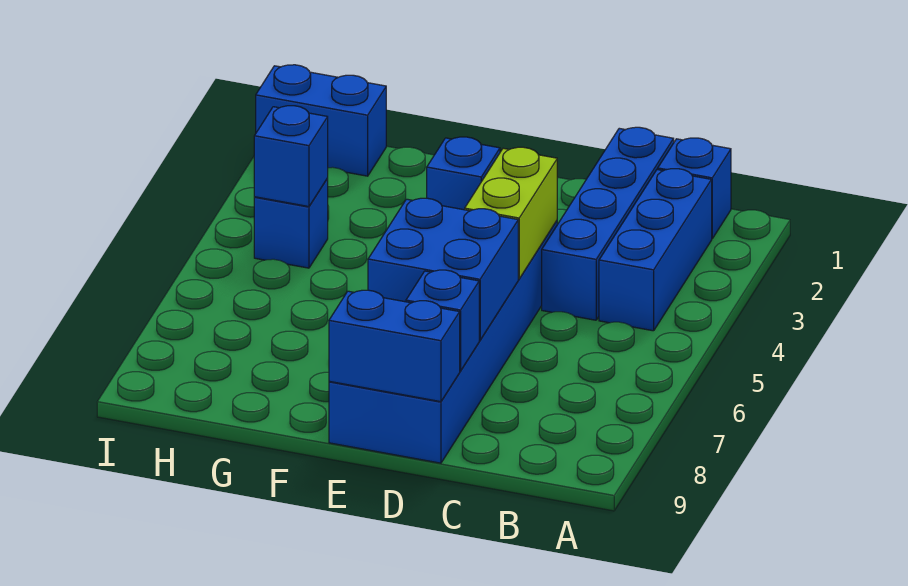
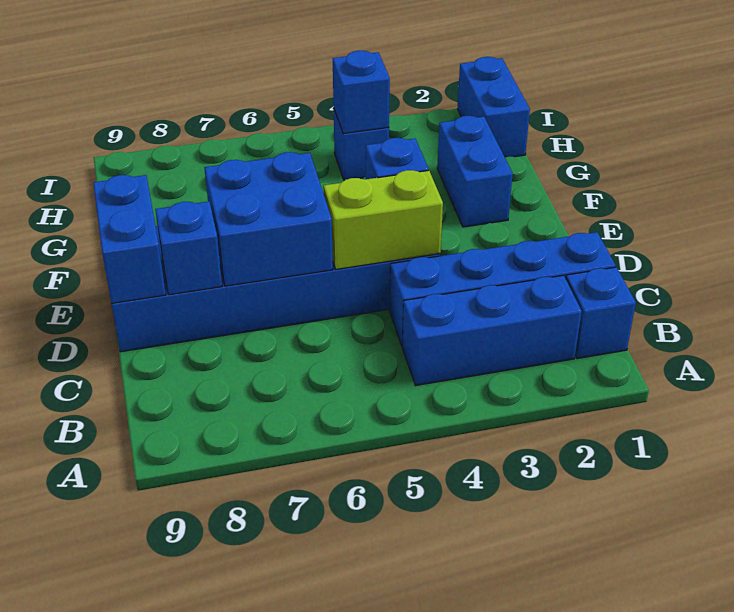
none -> blue 1x2 brick [437,116,513,227]

